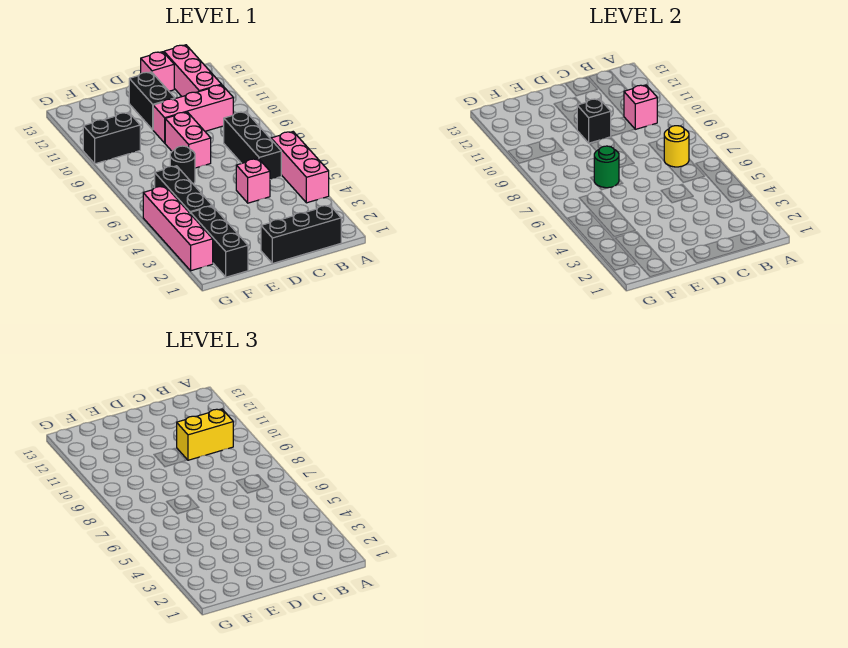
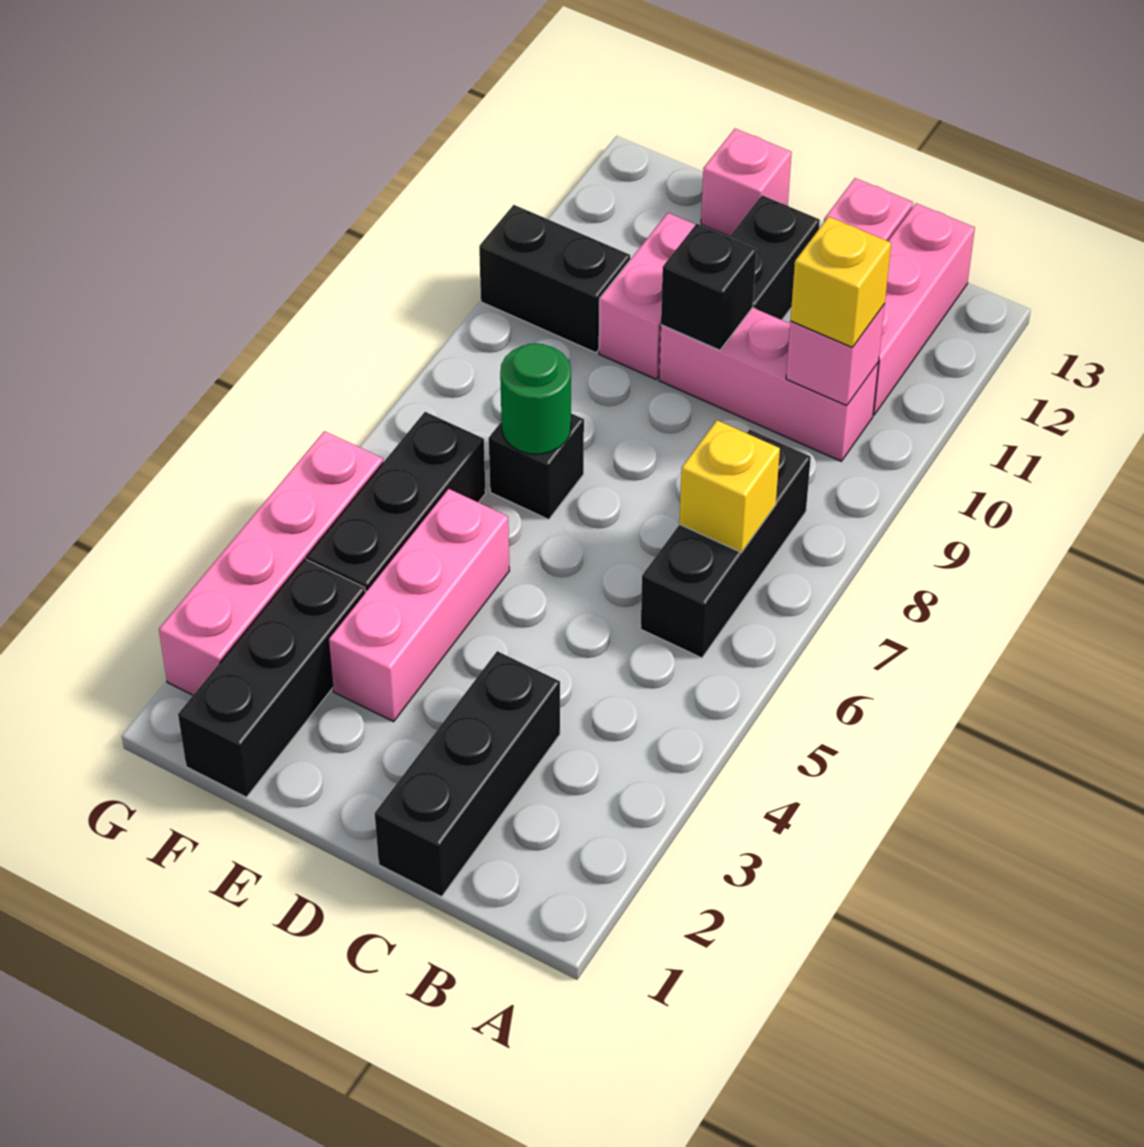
pink 1x3 brick [271,132,329,203] -> pink 1x3 brick moved to [329,489,509,722]
black 1x3 brick [261,205,341,264] -> black 1x3 brick turned to [375,651,560,897]
yellow 1x1 round brick [664,126,689,167] -> yellow 1x1 brick [679,420,780,552]
yellow 1x2 brick [177,409,233,460] -> yellow 1x1 brick [790,217,891,347]
pink 1x1 brick [236,159,270,203] -> pink 1x1 brick moved to [701,129,792,237]
pink 1x2 brick [165,112,211,168] -> pink 1x2 brick moved to [599,213,696,379]
black 1x1 round brick [170,146,195,184] -> black 1x1 brick [489,414,584,519]

